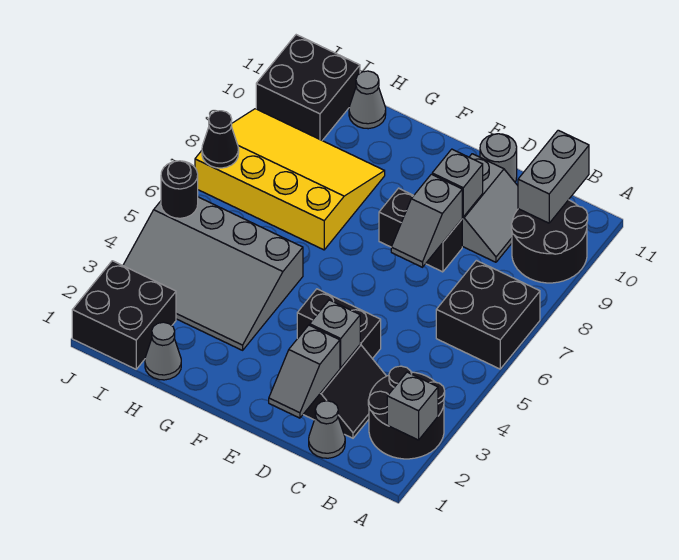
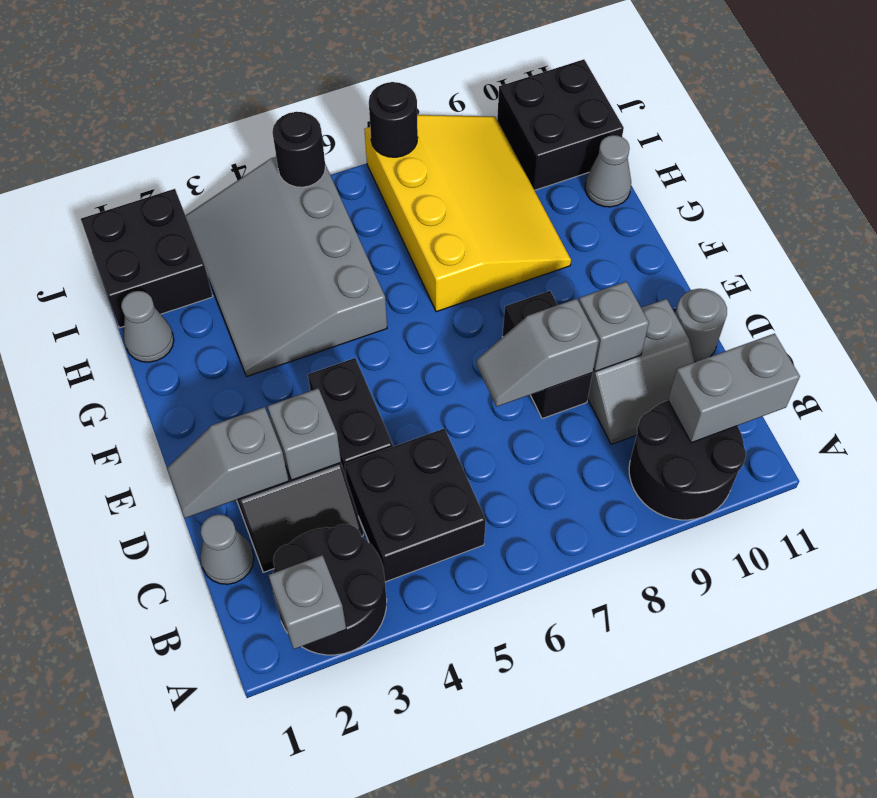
black 2x2 brick [436,260,540,369] -> black 2x2 brick moved to [345,428,486,582]
black 1x1 cone [202,111,239,168] -> black 1x1 round brick [369,82,418,157]

